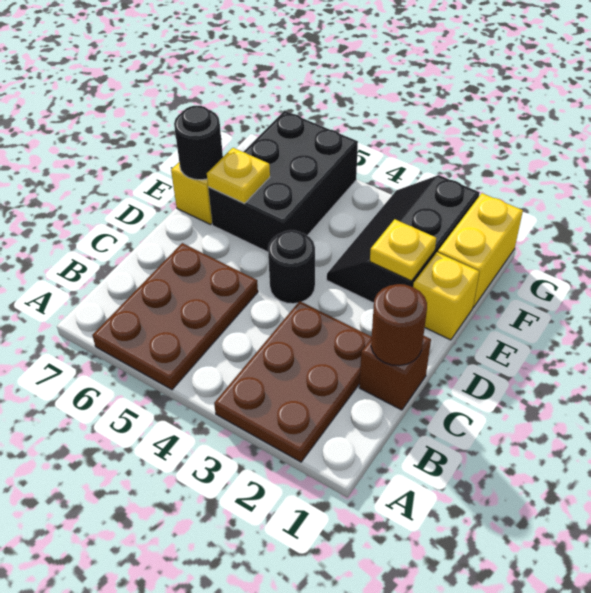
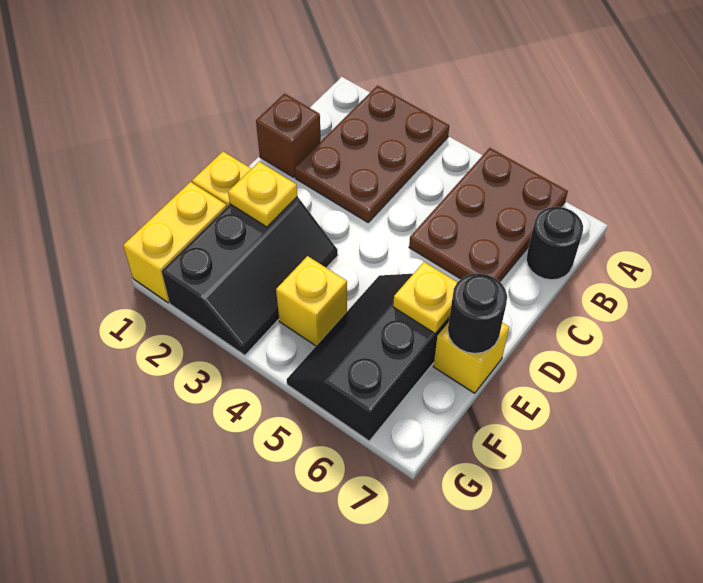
brown 1x1 round brick [371,284,427,366] -> none
black 1x1 round brick [268,230,315,304] -> black 1x1 round brick moved to [526,207,583,280]
black 2x3 brick [208,111,358,252] -> black 2x3 slope [287,274,450,441]
none -> yellow 1x1 brick [276,256,347,346]

